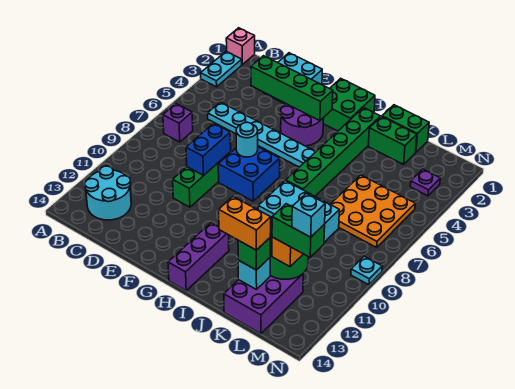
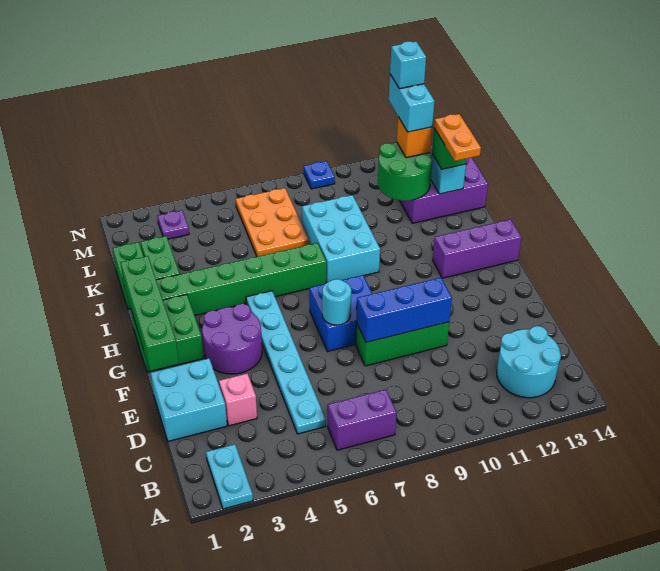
pink 1x1 brick [226,28,255,64] -> pink 1x1 brick moved to [219,374,257,426]
cyan 1x2 plate [201,51,242,87] -> cyan 1x2 plate turned to [206,444,253,509]
purple 1x1 brick [163,104,193,142] -> purple 1x2 brick [327,389,397,450]
green 1x4 brick [251,56,333,121] -> green 1x4 brick moved to [120,256,179,371]
blue 1x2 brick [186,123,231,175] -> blue 1x3 brick [356,278,452,342]
orange 1x2 brick [219,197,271,250] -> orange 1x2 plate [434,114,481,161]
orange 3x3 plate [330,175,415,247] -> orange 2x3 plate [236,188,309,257]
green 1x2 brick [272,204,325,257] -> cyan 1x2 brick [389,74,434,132]
cyan 1x1 plate [351,256,382,285] -> blue 1x1 plate [304,161,335,189]

